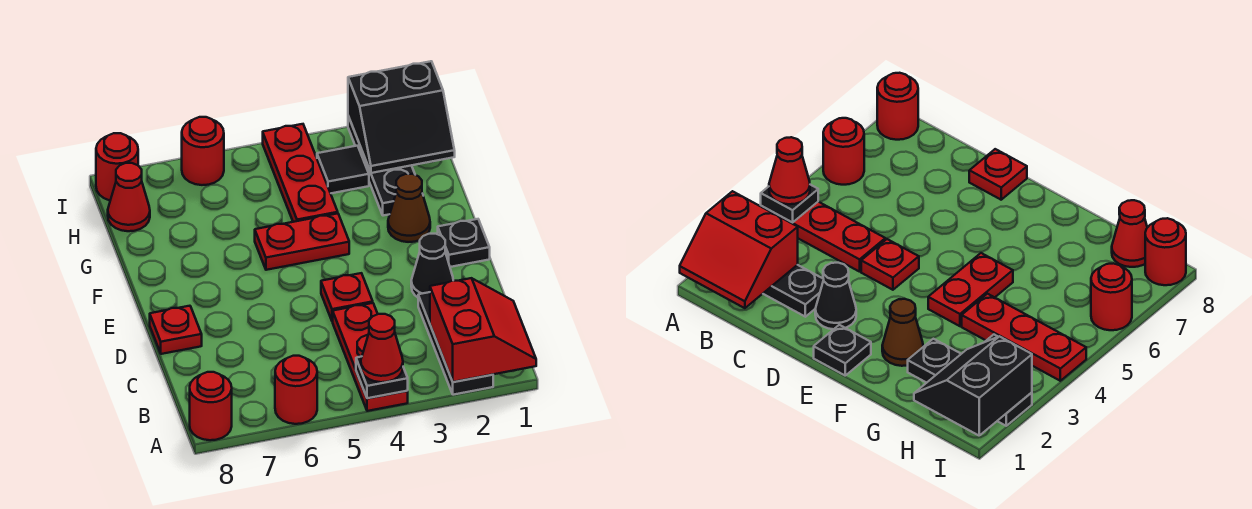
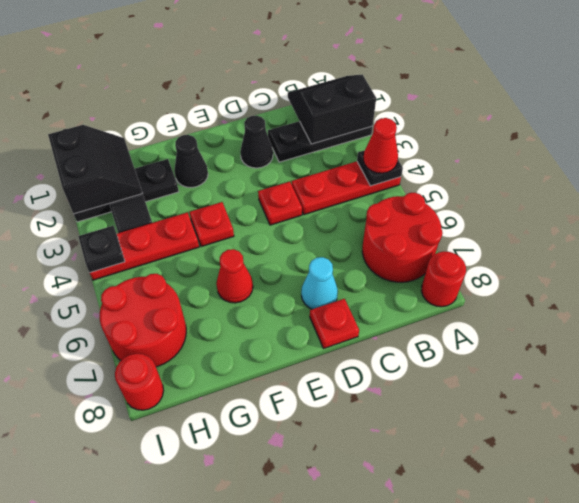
red 2x2 slope [430,278,536,382] -> black 2x2 slope [288,74,376,144]
red 1x1 round brick [275,356,317,424] -> red 2x2 round brick [362,193,443,282]
none -> cyan 1x1 cone [301,257,338,309]
black 1x1 plate [438,219,490,267] -> black 1x1 plate moved to [78,226,125,273]
brown 1x1 cone [388,174,430,242] -> black 1x1 cone [174,135,208,188]
red 1x2 plate [255,213,349,270] -> red 1x1 plate [190,202,234,247]
red 1x1 cone [108,163,150,231] -> red 1x1 cone moved to [216,249,253,303]
red 1x1 round brick [182,117,224,185] -> red 2x2 round brick [100,274,186,367]

